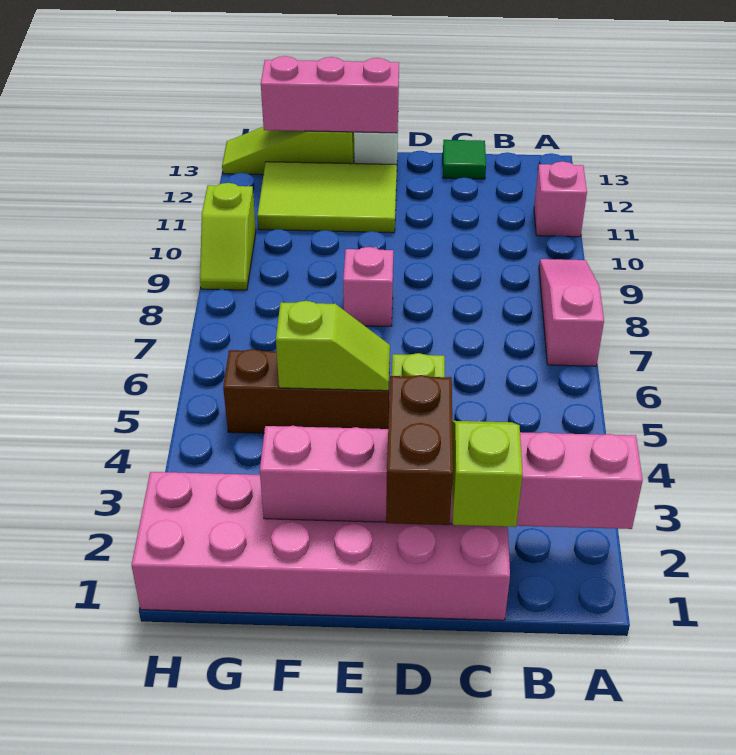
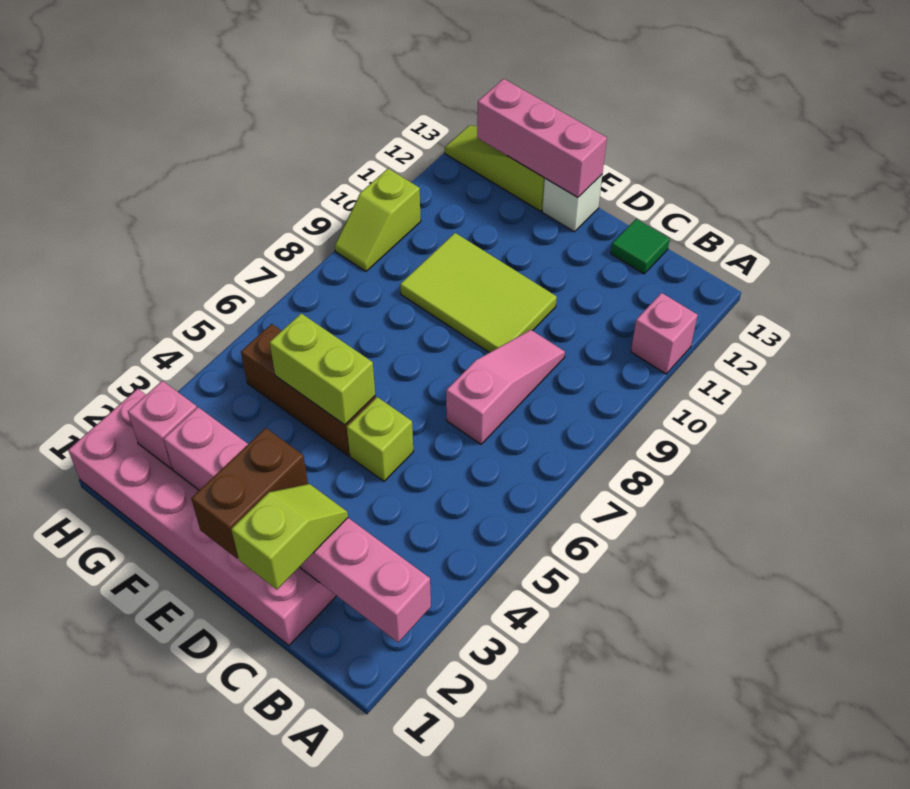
pink 1x3 slope [539,259,604,366] -> pink 1x3 slope moved to [446,330,565,444]
lime 1x2 slope [276,301,390,391] -> lime 1x2 brick [270,313,375,425]
pink 1x1 brick [343,247,393,326] -> pink 1x1 brick moved to [128,381,197,469]
lime 2x3 tile [257,162,397,233] -> lime 2x3 tile moved to [400,233,557,353]

